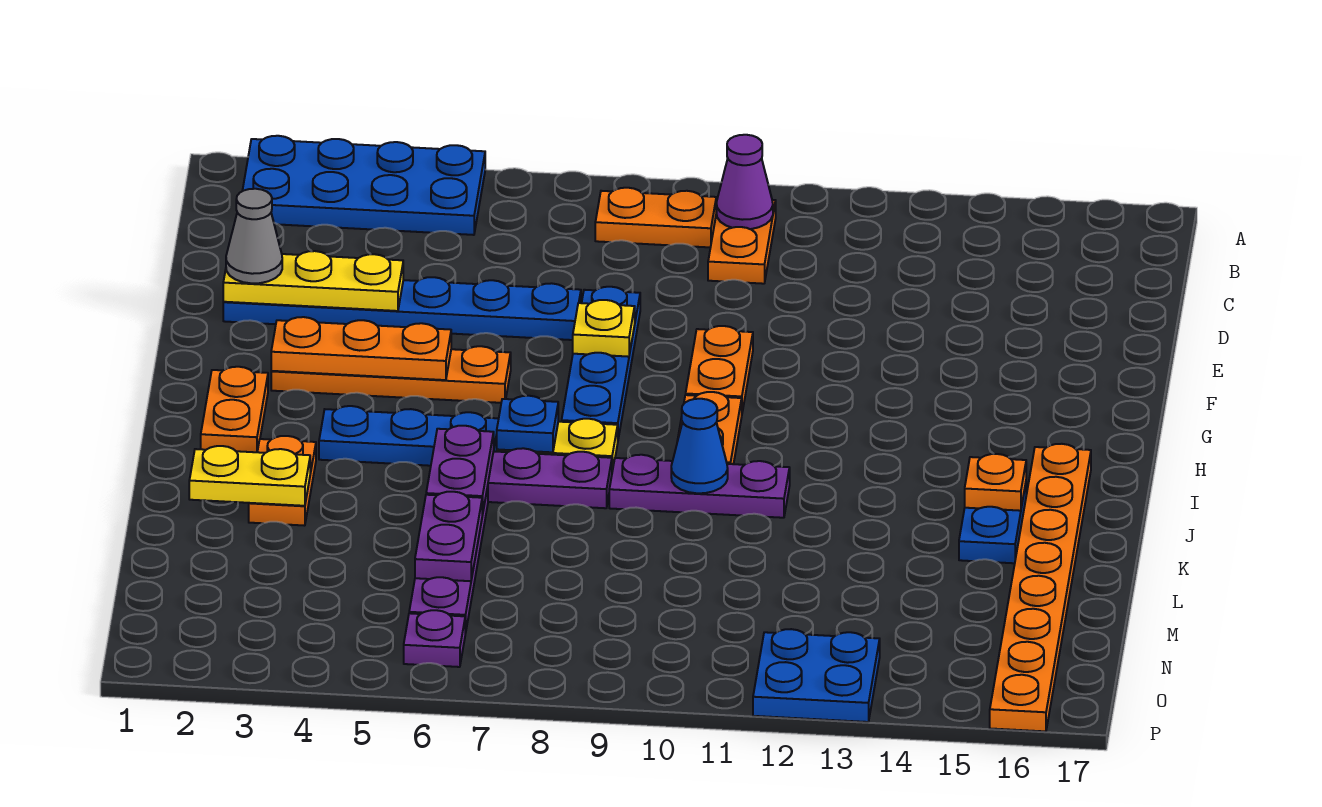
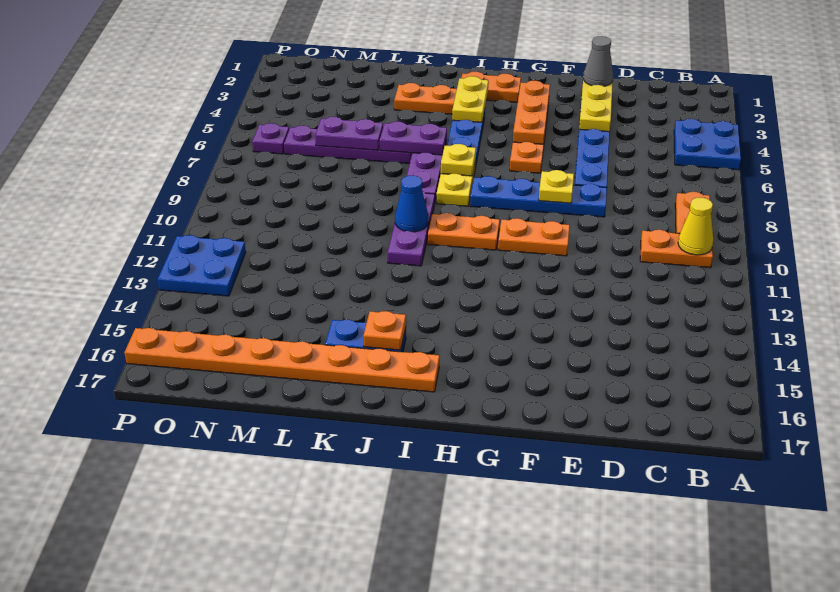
blue 2x4 plate [242,136,485,235] -> blue 2x2 plate [674,119,741,170]
purple 1x1 cone [716,135,773,229] -> yellow 1x1 cone [678,197,713,255]
blue 1x1 plate [497,396,558,452] -> yellow 1x1 plate [441,144,476,176]
yellow 1x2 plate [189,446,310,506] -> yellow 1x2 plate moved to [452,76,488,122]

